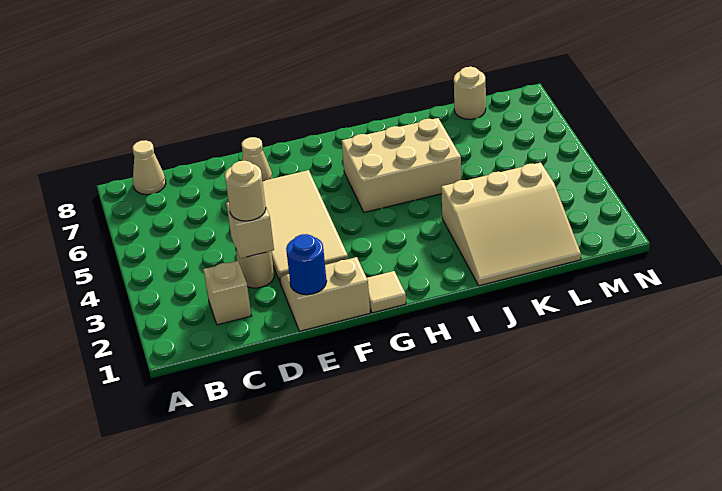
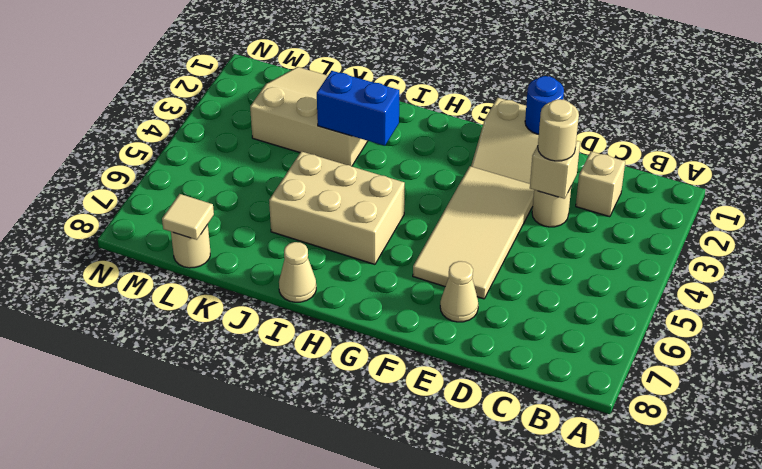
tan 1x1 cone [133,140,166,195] -> tan 1x1 cone moved to [279,242,316,302]
tan 1x1 tile [367,271,406,313] -> tan 1x1 tile moved to [162,194,214,240]
none -> blue 1x2 brick [317,71,399,146]

